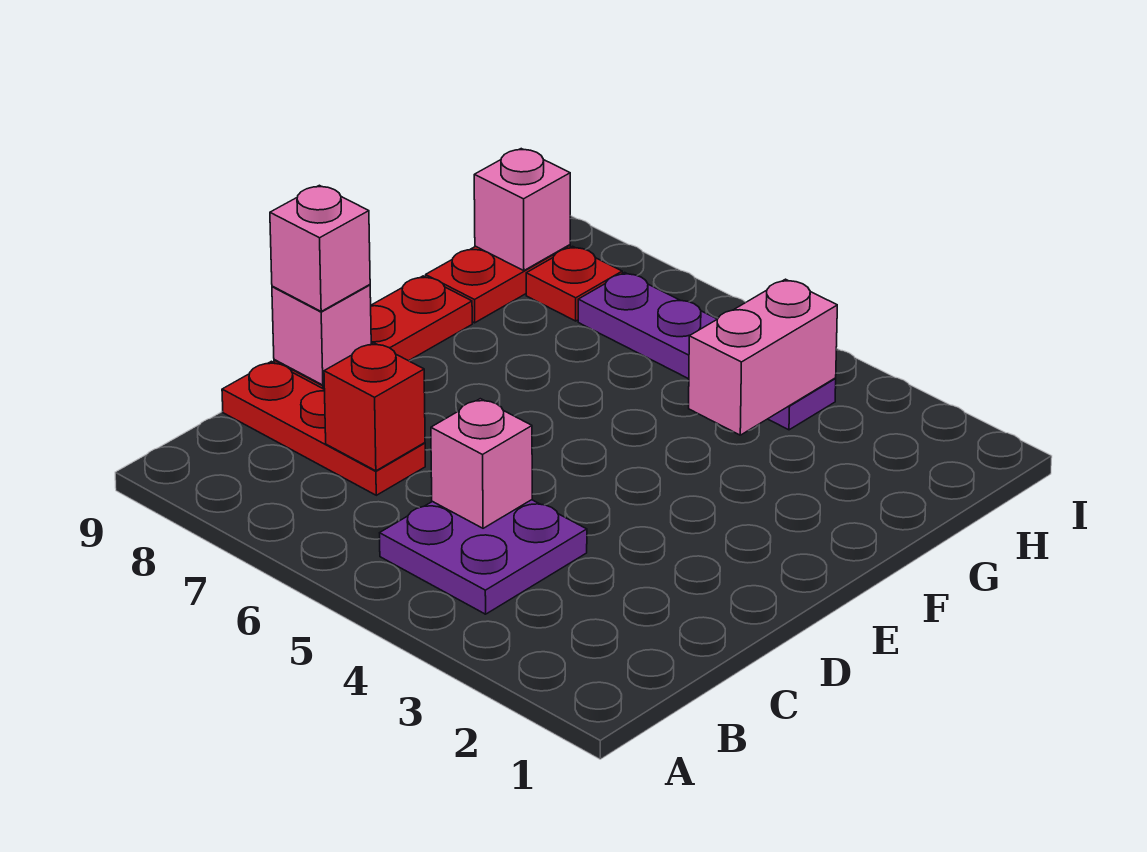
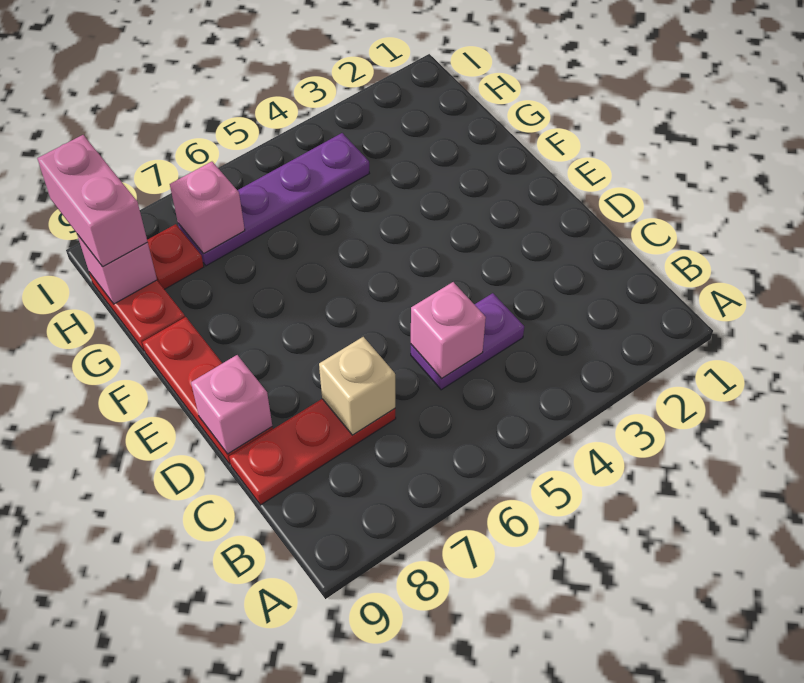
purple 2x2 plate [380,500,587,614] -> purple 1x2 plate [411,293,524,390]
red 1x1 brick [324,343,425,471] -> tan 1x1 brick [319,337,395,435]
pink 1x1 brick [270,185,370,311] -> pink 1x1 brick moved to [170,162,245,254]
pink 1x2 brick [689,279,837,435] -> pink 1x2 brick moved to [37,135,147,267]

